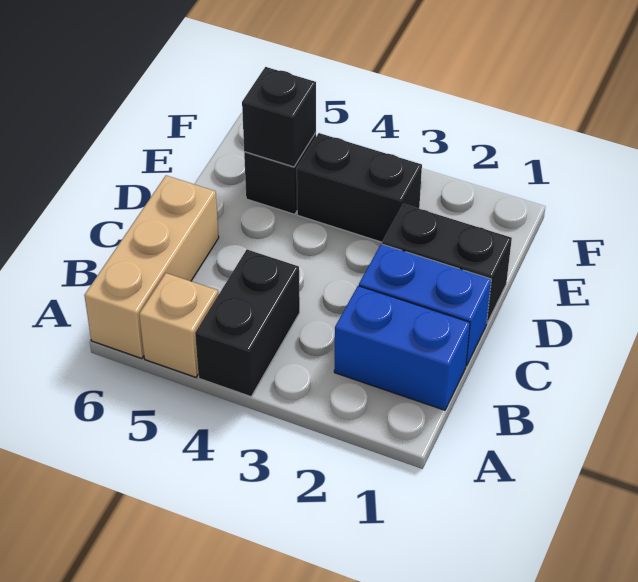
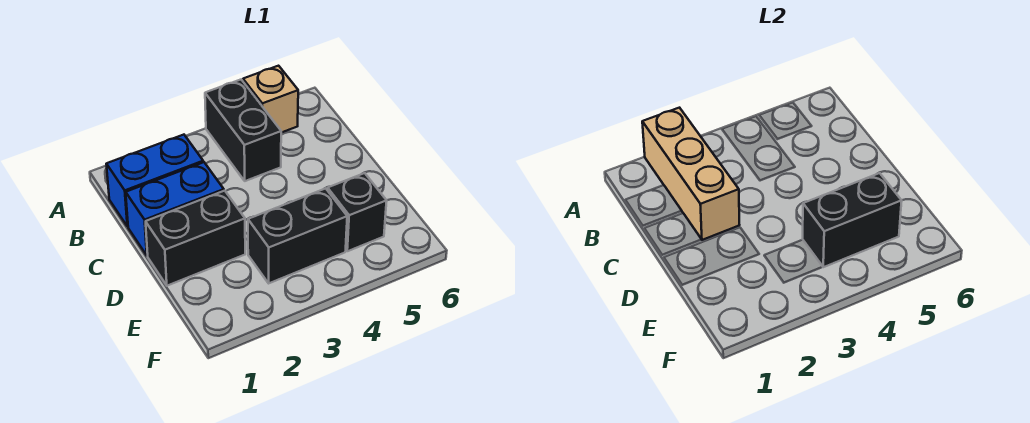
tan 1x3 brick [84,175,219,358] -> tan 1x3 brick moved to [642,108,739,240]
black 1x1 brick [242,67,316,167] -> black 1x2 brick [803,173,902,267]

